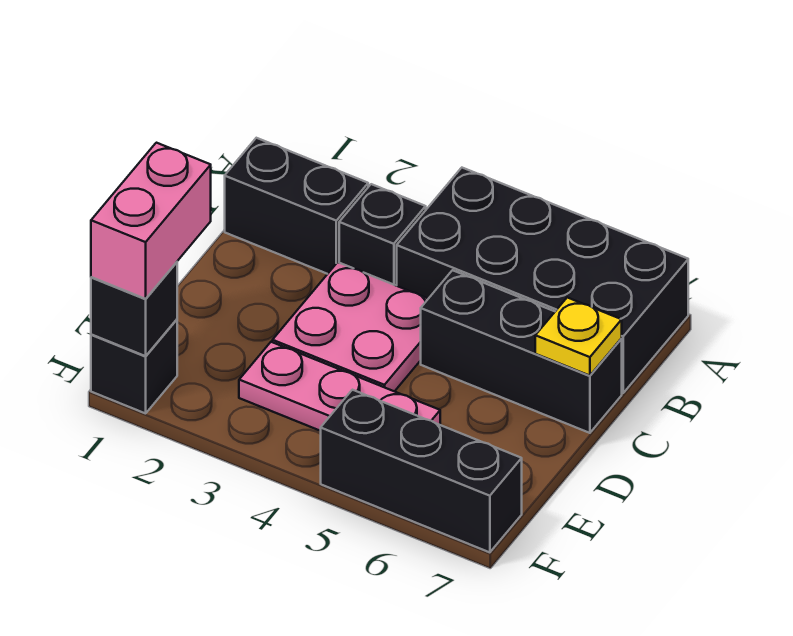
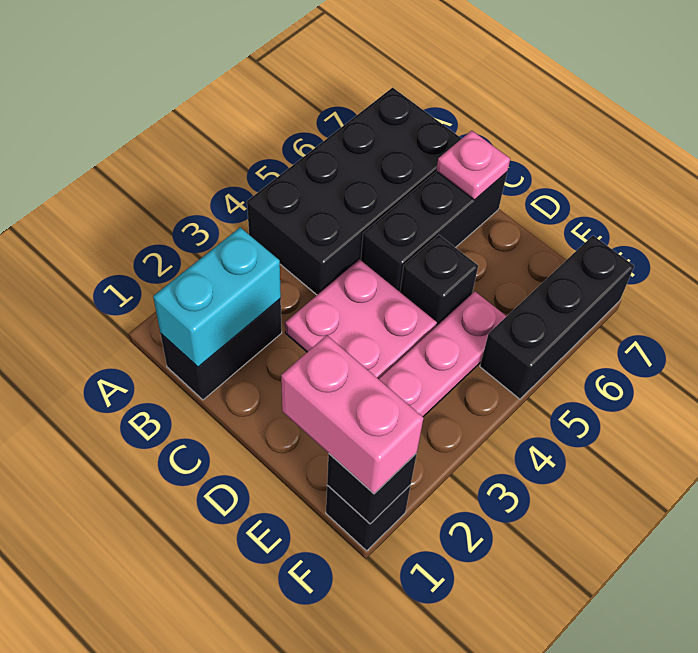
none -> cyan 1x2 brick [153,227,281,367]
black 1x1 brick [339,184,426,286] -> black 1x1 brick moved to [400,235,478,325]
yellow 1x1 plate [535,297,622,376] -> pink 1x1 plate [436,131,510,200]

